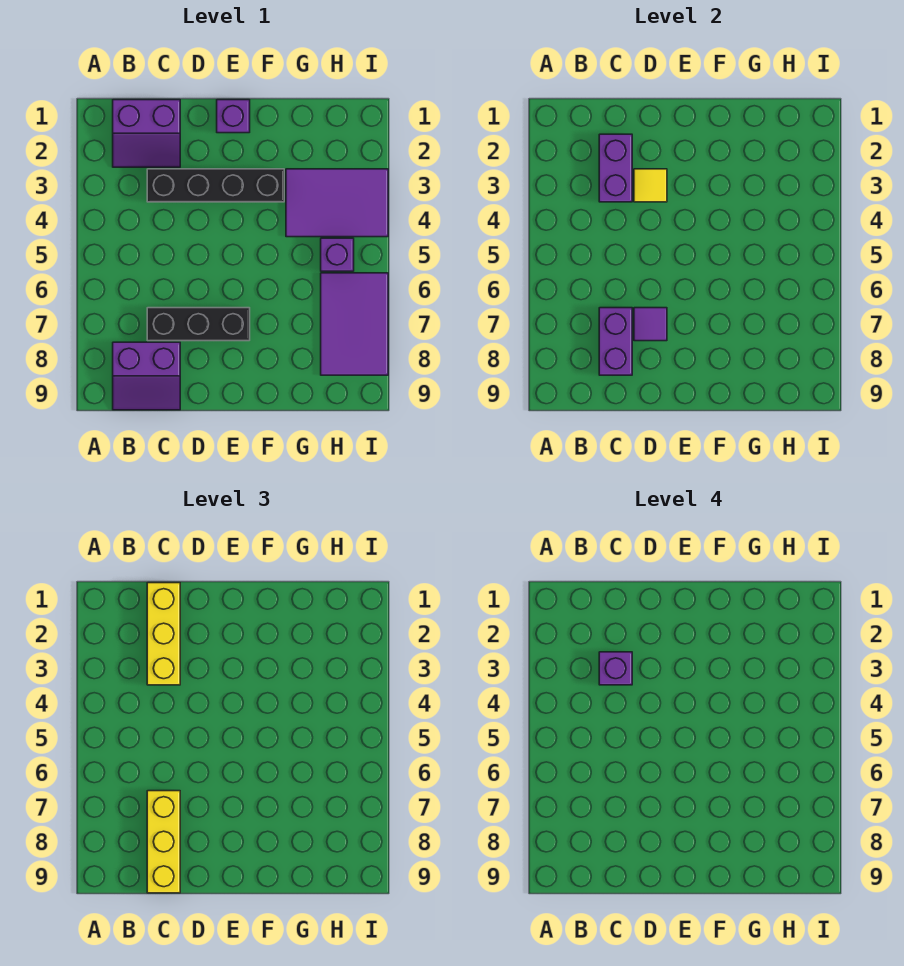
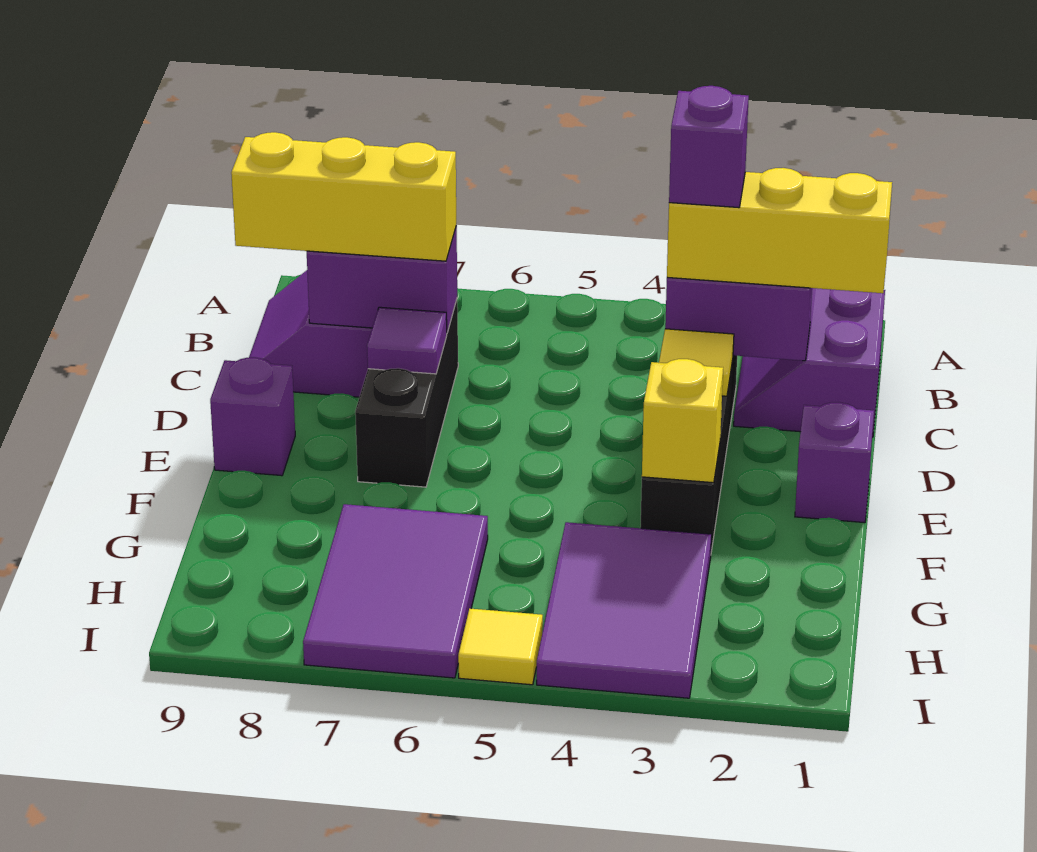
none -> yellow 1x1 brick [642,359,723,483]
purple 1x1 brick [321,238,354,271] -> purple 1x1 brick moved to [210,357,295,476]
purple 2x3 tile [321,273,388,375] -> purple 2x3 tile turned to [303,504,488,678]
none -> yellow 1x1 tile [458,609,543,685]

